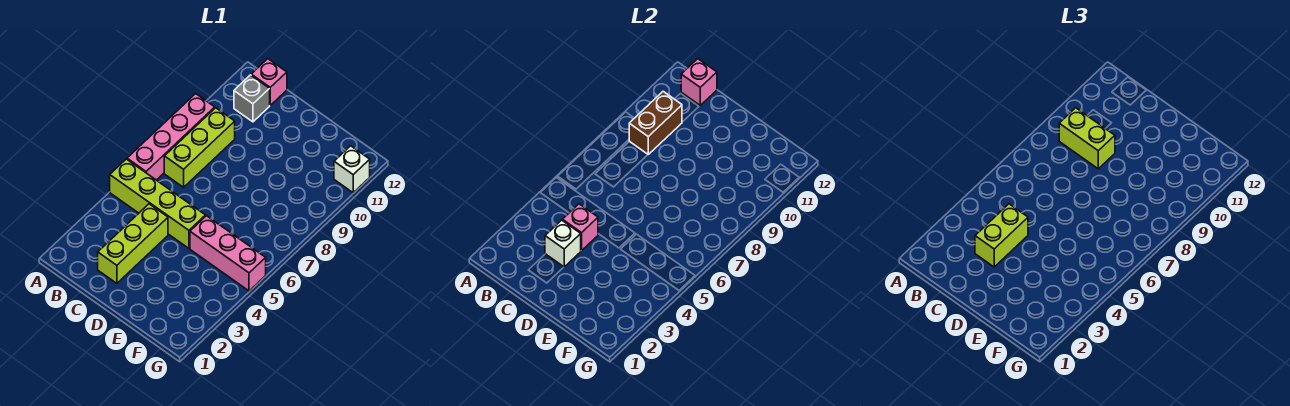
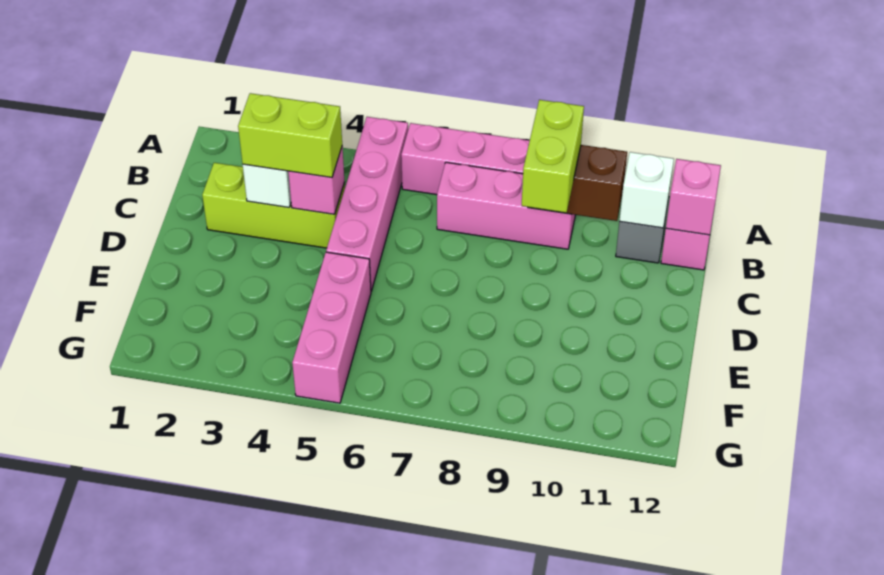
lime 1x4 brick [110,159,206,248] -> pink 1x4 brick [326,117,408,291]
lime 1x3 brick [164,108,235,187] -> pink 1x3 brick [437,162,575,249]
white 1x1 brick [334,146,370,193] -> white 1x1 brick moved to [620,152,674,228]

